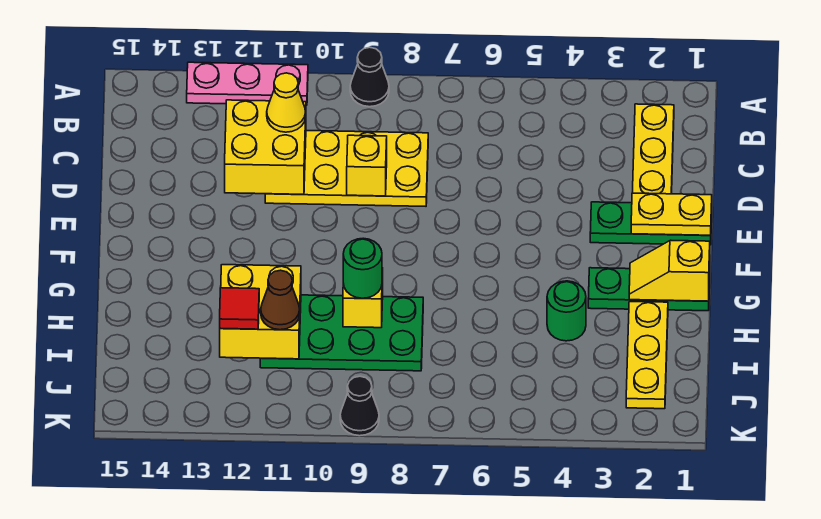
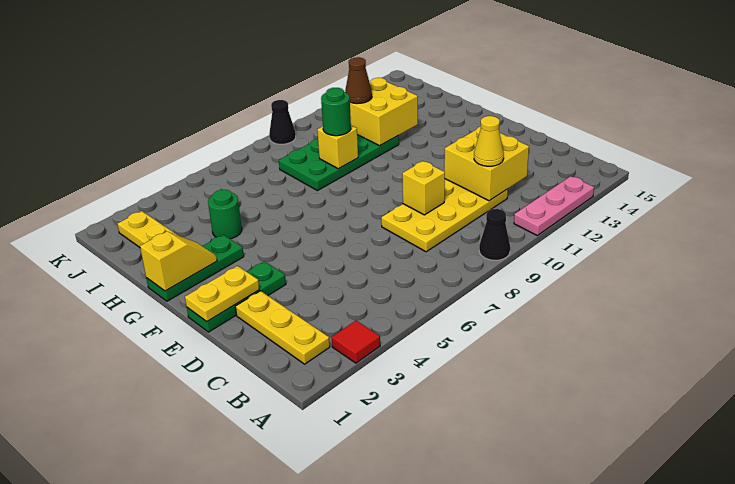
red 1x1 tile [220,288,259,329] -> red 1x1 tile moved to [332,321,380,363]

